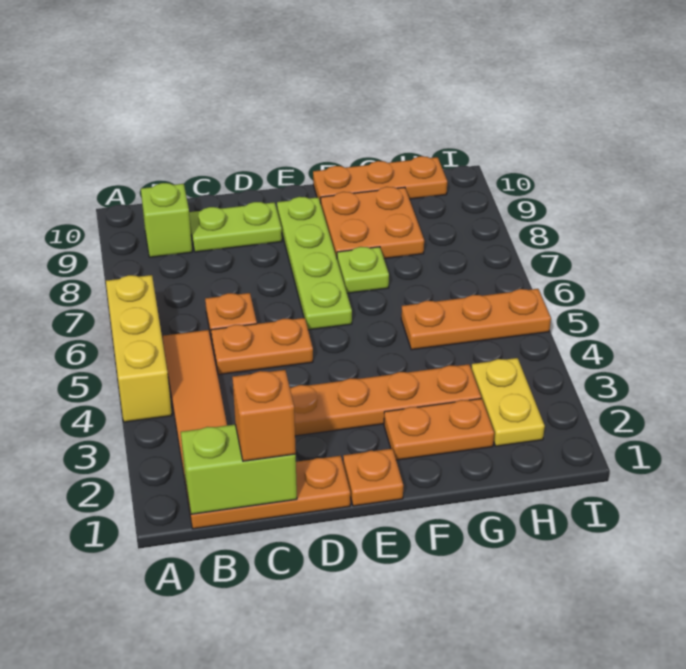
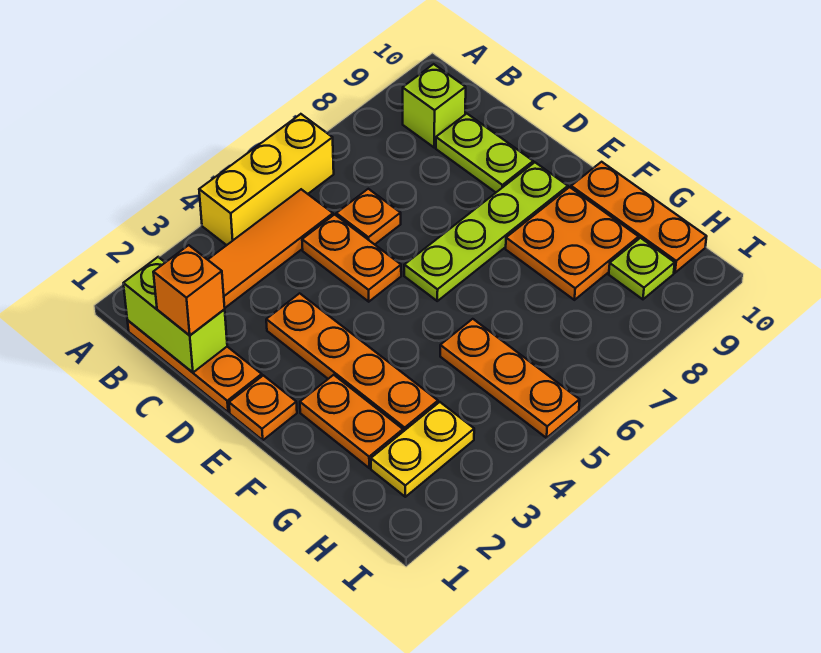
lime 1x1 plate [337,247,389,293] -> lime 1x1 plate moved to [609,238,675,299]

